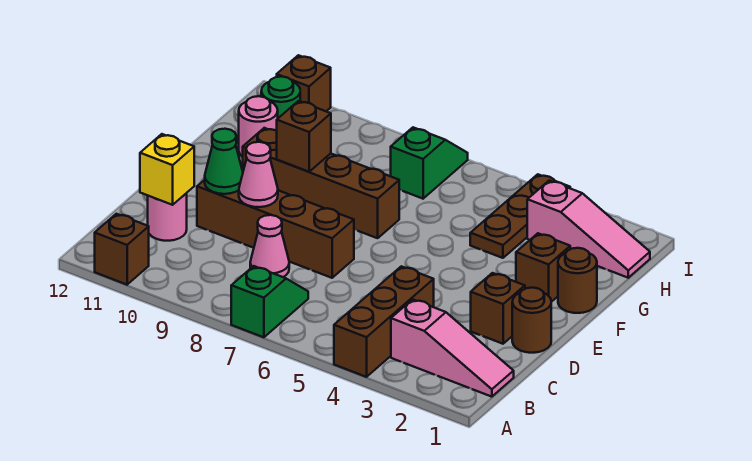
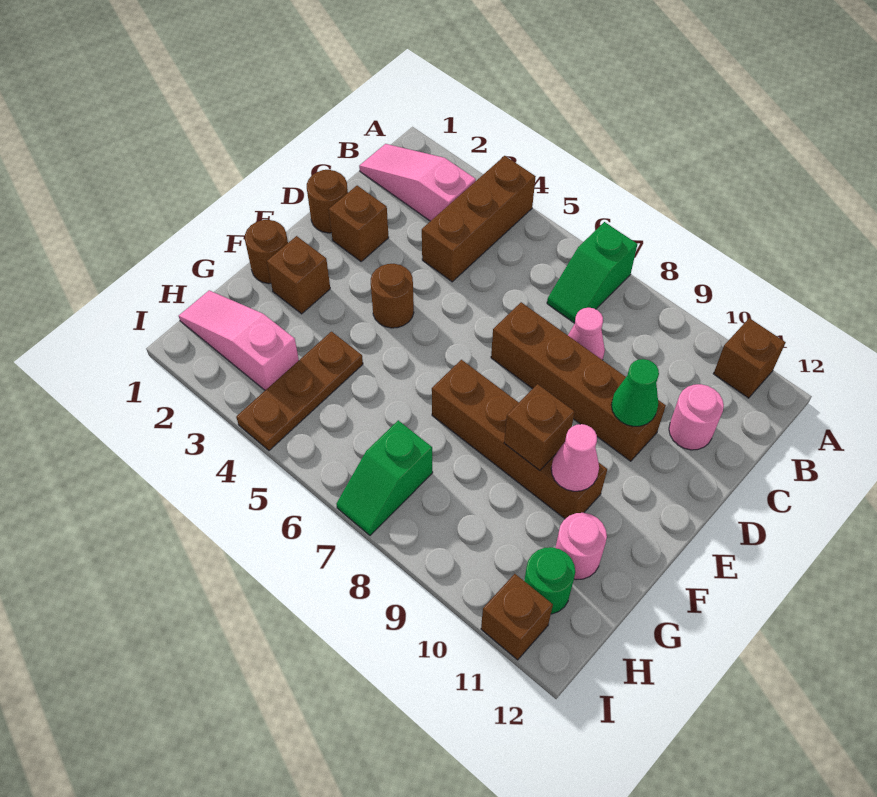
yellow 1x1 brick [140,134,194,205] -> none
pink 1x1 cone [239,142,278,207] -> pink 1x1 cone moved to [551,424,599,491]
none -> brown 1x1 round brick [371,264,414,328]

